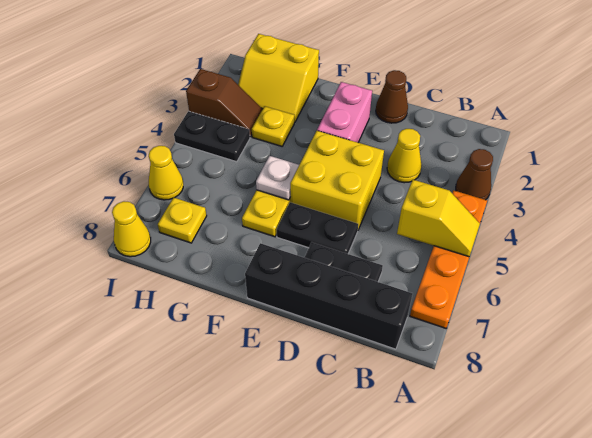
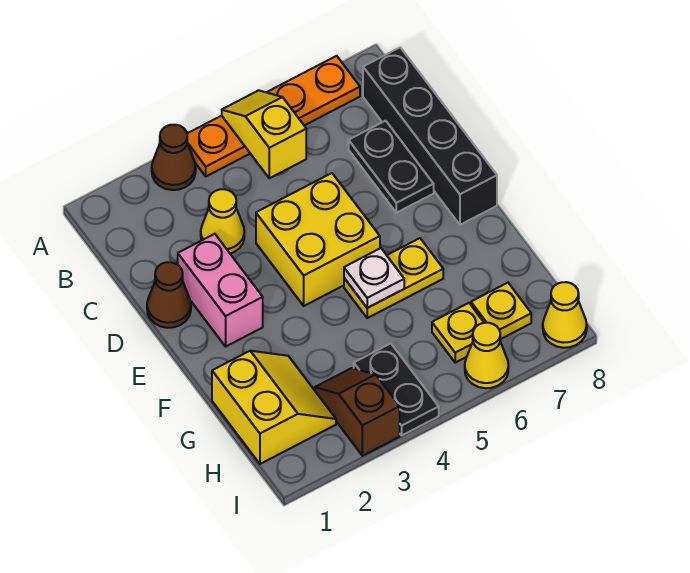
black 1x2 plate [277,202,358,254] -> none
pink 1x2 brick [317,82,372,142] -> pink 1x2 brick turned to [178,234,263,346]
yellow 1x1 plate [252,106,294,146] -> yellow 1x1 plate moved to [432,303,484,363]

